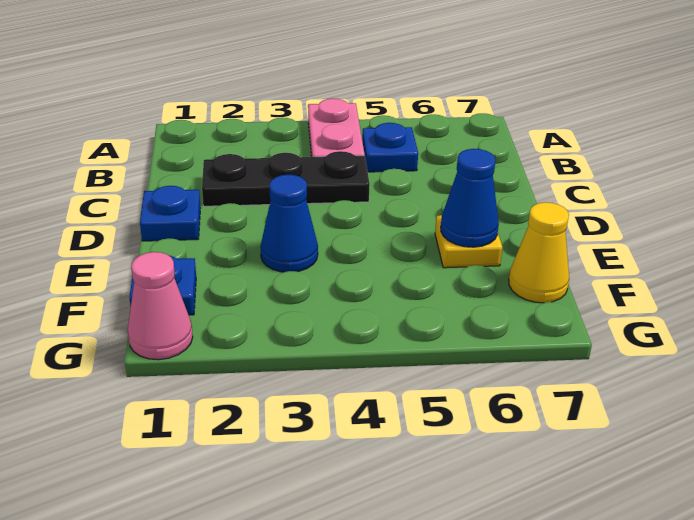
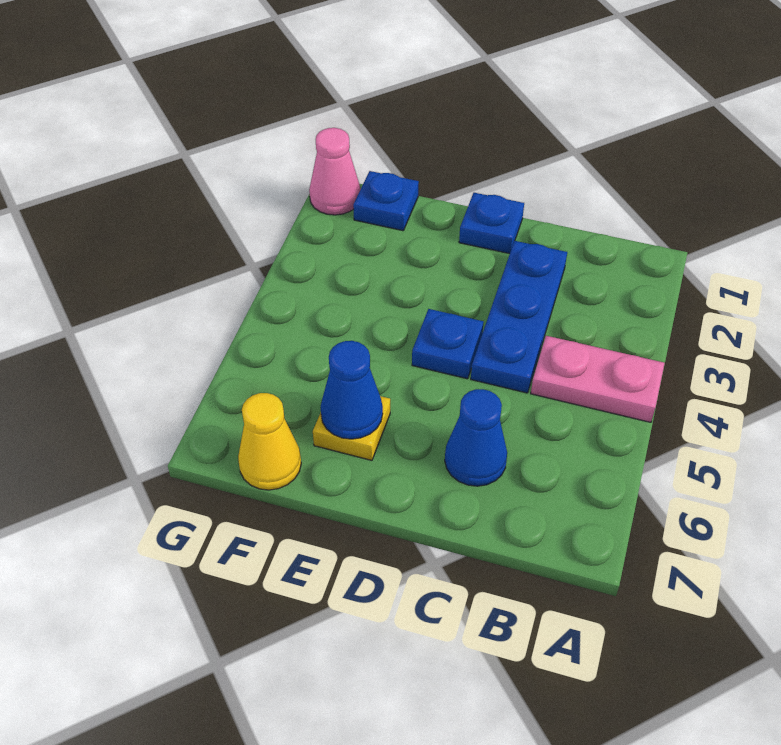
blue 1x1 plate [362,123,418,172] -> blue 1x1 plate moved to [412,309,484,379]
black 1x3 plate [202,151,370,206] -> blue 1x3 plate [471,241,567,393]
blue 1x1 cone [260,175,318,272] -> blue 1x1 cone moved to [445,389,507,486]

